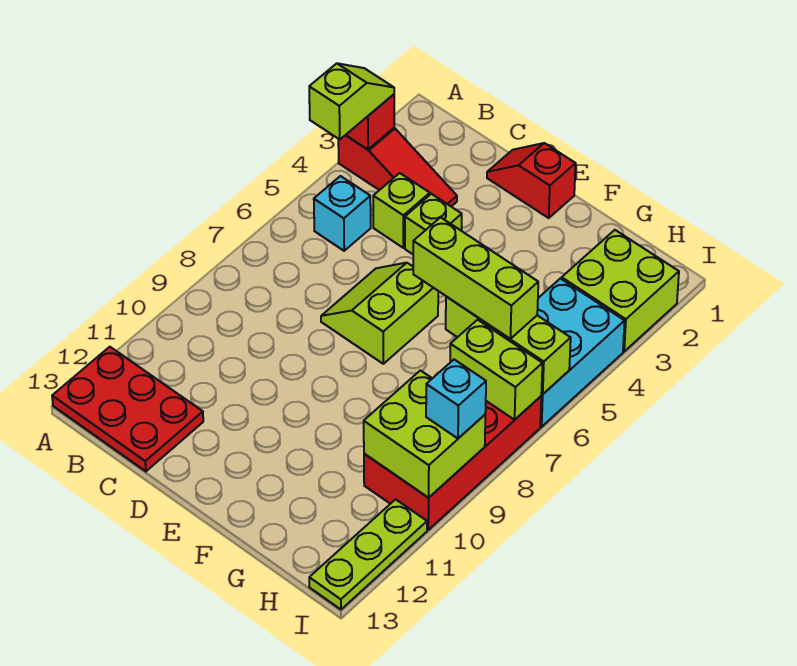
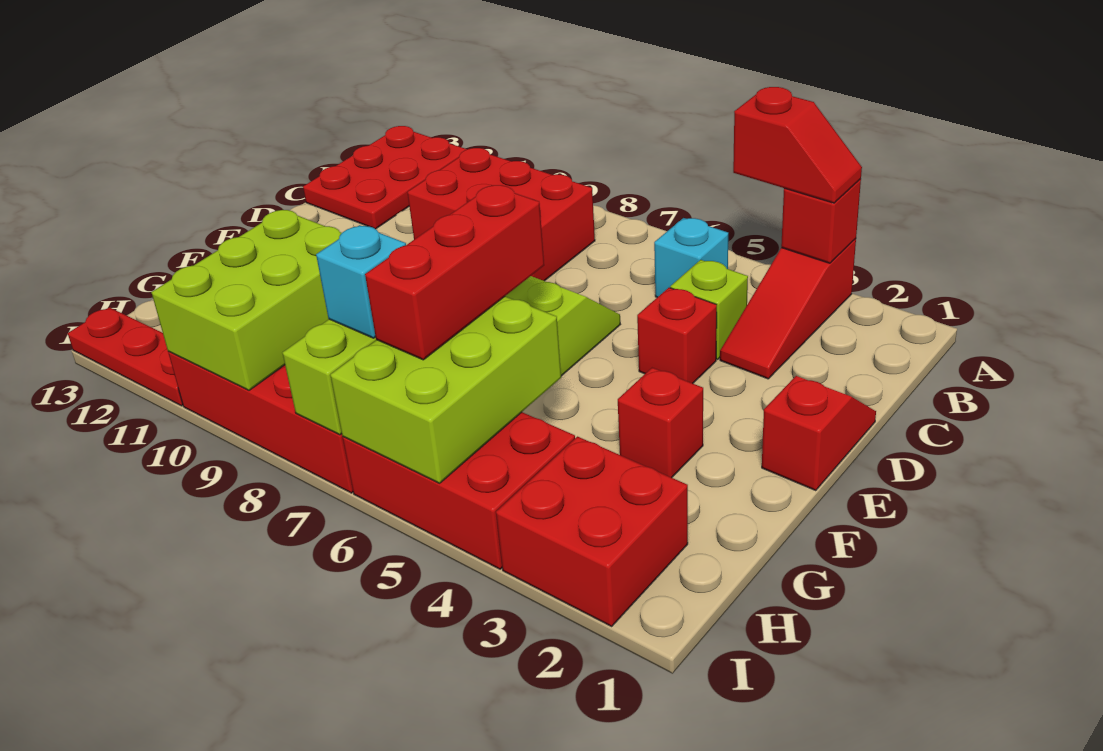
lime 1x2 slope [309,63,394,140] -> red 1x2 slope [733,87,862,203]
none -> red 2x3 brick [407,148,595,281]
lime 1x1 brick [405,194,462,254] -> red 1x1 brick [637,288,717,383]
none -> red 1x1 brick [618,368,703,478]
lime 1x3 brick [413,217,538,339] -> red 1x3 brick [365,185,544,360]
lime 1x3 brick [446,297,571,394] -> lime 2x3 brick [330,296,561,483]
lime 2x2 brick [562,230,679,351] -> red 2x2 brick [496,437,688,626]
cyan 2x3 brick [537,279,625,427] -> red 2x3 brick [343,412,575,569]
lime 2x2 brick [364,370,485,498] -> lime 2x3 brick [151,210,342,390]
cyan 1x1 brick [426,360,486,438] -> cyan 1x1 brick moved to [316,225,406,338]
lime 1x3 plate [309,499,427,609] -> red 1x3 plate [68,307,183,406]

